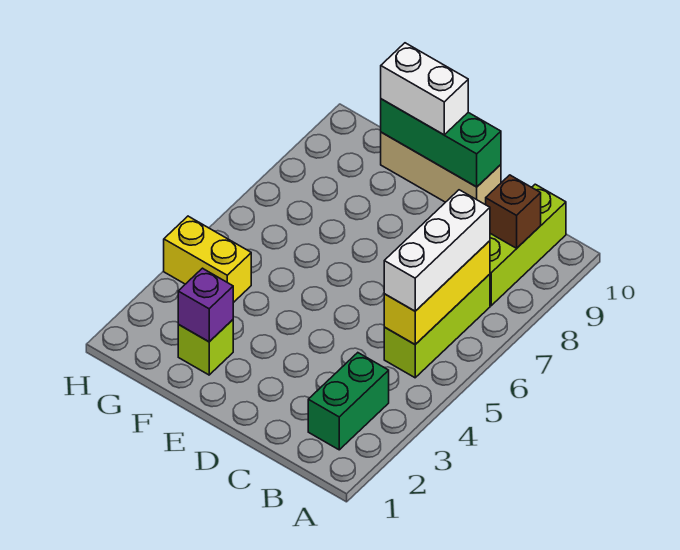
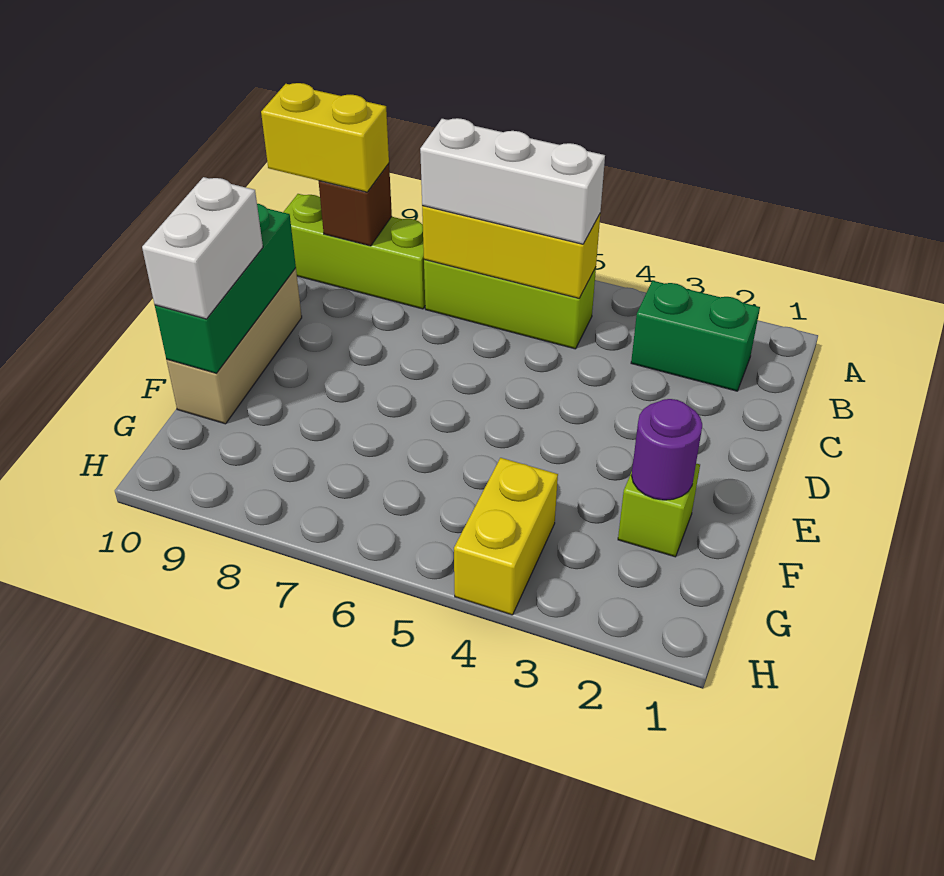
none -> yellow 1x2 brick [261,83,389,192]
purple 1x1 brick [178,268,233,342] -> purple 1x1 round brick [632,399,702,500]

